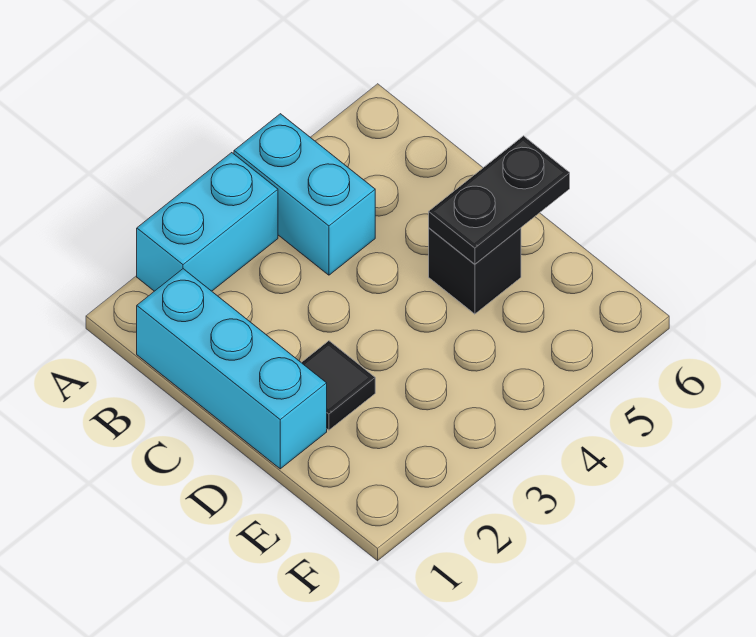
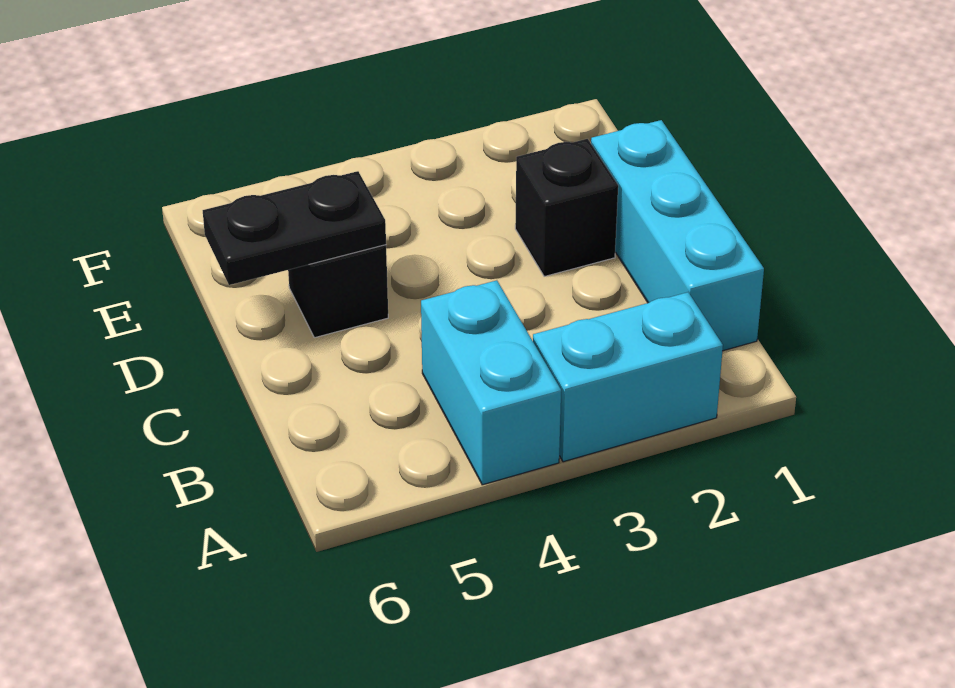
black 1x1 tile [301,341,375,430] -> black 1x1 brick [515,139,618,276]

